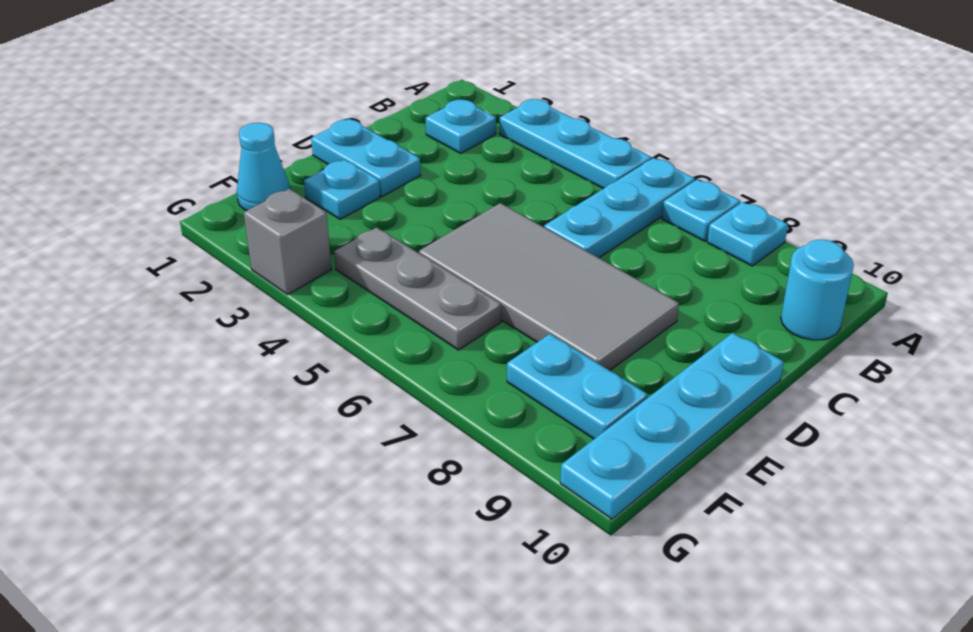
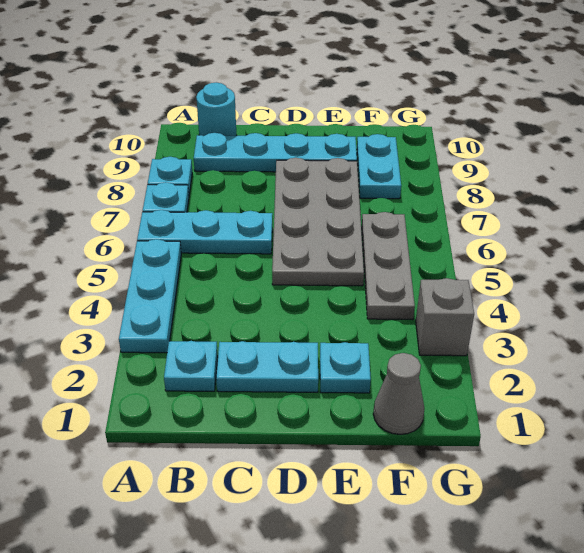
cyan 1x2 plate [311,119,421,196] -> cyan 1x2 plate turned to [216,341,318,392]
grey 2x4 tile [419,203,679,370] -> grey 2x4 plate [272,158,364,286]
cyan 1x4 plate [560,333,784,519] -> cyan 1x4 plate moved to [194,133,357,172]
cyan 1x1 cone [237,123,290,211] -> grey 1x1 cone [373,353,424,434]

